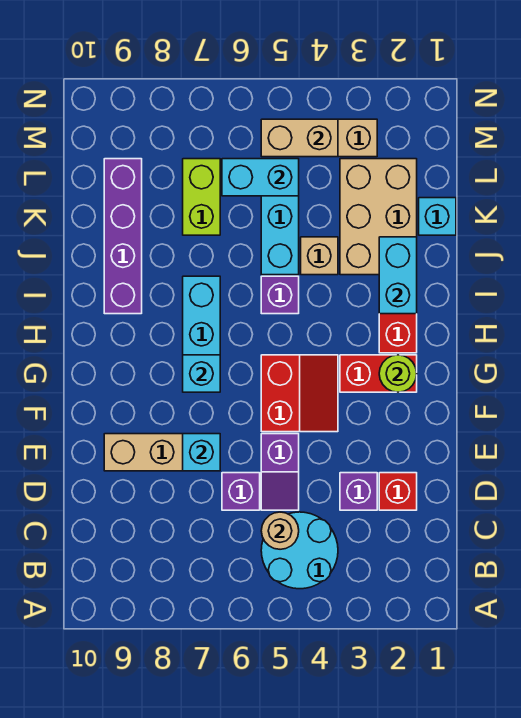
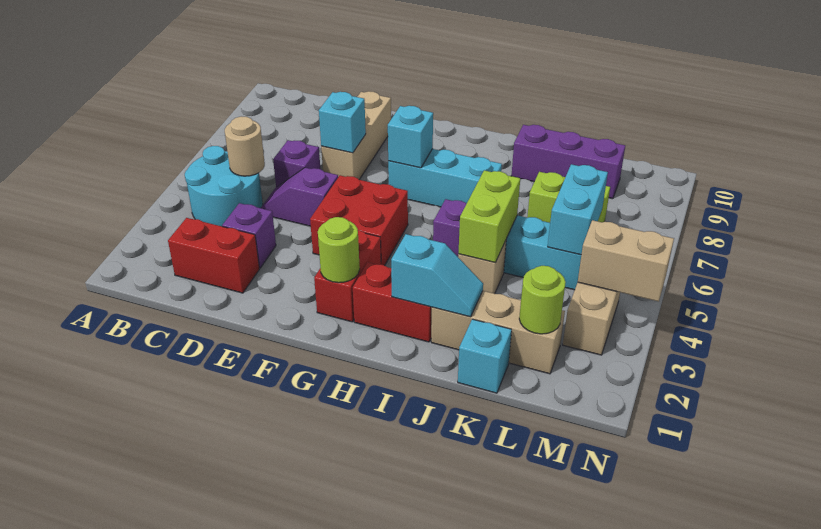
red 1x1 brick [379,473,417,510] -> red 1x2 brick [168,218,259,293]
red 2x2 slope [261,355,338,432] -> red 2x2 brick [310,175,408,266]
cyan 1x2 brick [379,237,417,314] -> cyan 1x2 slope [391,234,483,317]
purple 1x4 brick [104,159,142,314] -> purple 1x3 brick [511,125,625,199]
tan 2x3 brick [340,159,417,275] -> tan 1x3 brick [431,291,565,374]
none -> lime 1x2 brick [458,170,520,263]
none -> lime 1x1 round brick [519,266,566,334]
tan 1x2 brick [261,119,338,157] -> tan 1x2 brick turned to [578,220,674,302]

